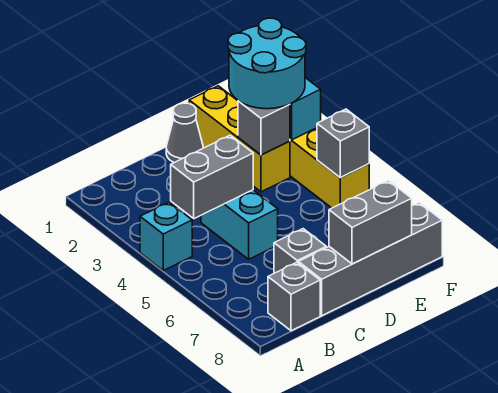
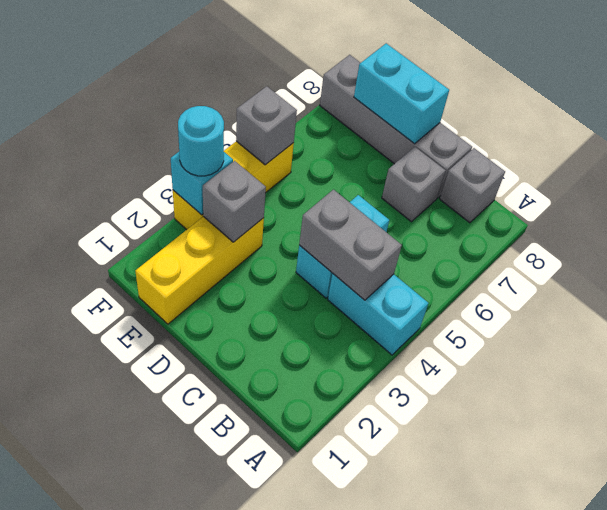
cyan 1x1 brick [140,202,192,270] -> cyan 1x2 brick [328,273,428,355]
grey 1x1 cone [166,103,203,163] -> none
grey 1x2 brick [329,181,412,264] -> cyan 1x2 brick [354,43,449,144]
cyan 2x2 round brick [228,18,306,109] -> cyan 1x1 round brick [178,106,224,176]

